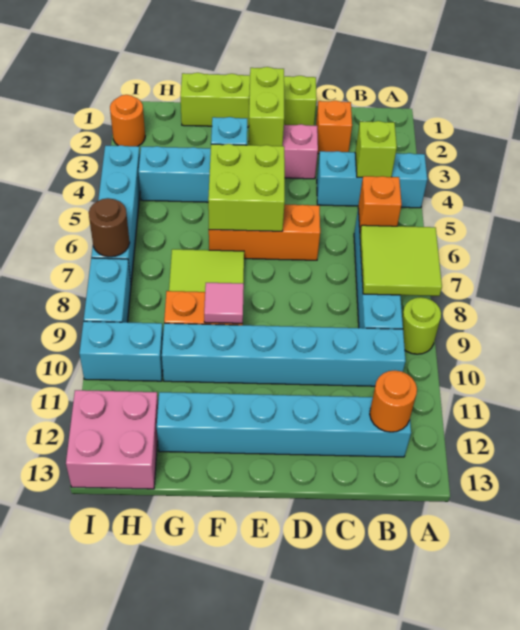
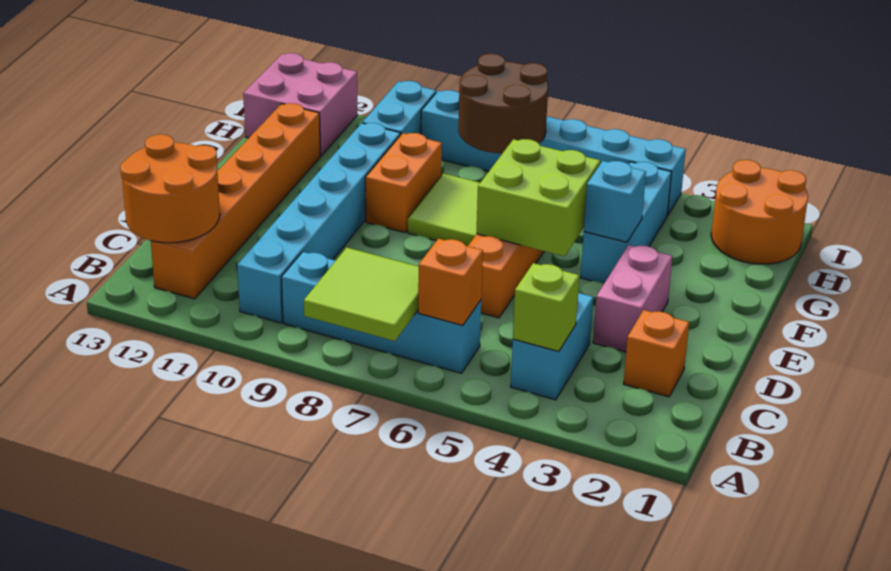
cyan 1x3 brick [317,151,427,208] -> cyan 1x2 brick [511,293,593,400]
lime 1x1 round brick [402,297,441,354] -> none
cyan 1x6 brick [157,392,411,457] -> orange 1x6 brick [151,103,320,299]
orange 1x1 round brick [370,371,417,432] -> orange 2x2 round brick [120,134,220,243]
lime 1x4 brick [181,73,317,127] -> none
lime 1x2 brick [248,67,284,146] -> none
pink 1x1 tile [204,283,244,323] -> none
orange 1x1 round brick [110,95,145,146] -> orange 2x2 round brick [711,160,808,264]
brown 1x1 round brick [89,198,130,257] -> brown 2x2 round brick [458,54,548,154]

